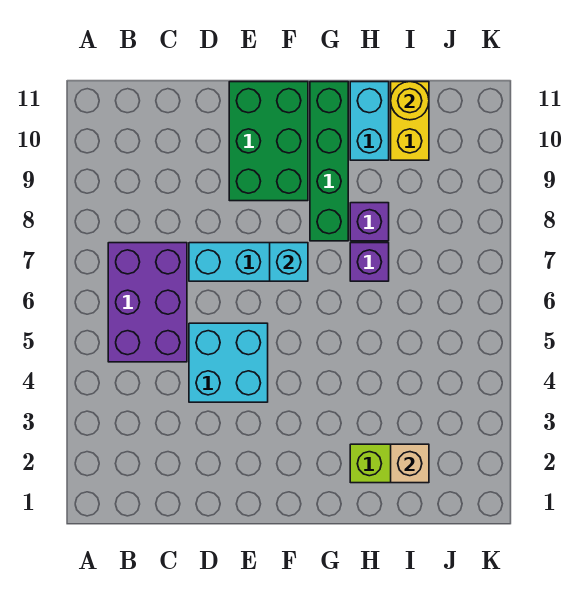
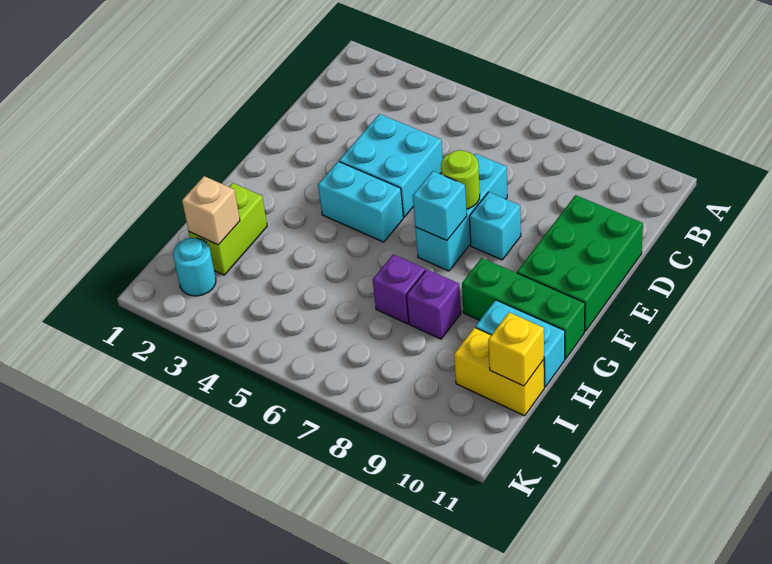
purple 2x3 brick [108,243,187,362] -> none
none -> lime 1x1 round brick [441,150,480,209]
none -> cyan 1x1 brick [469,192,521,260]
green 2x3 brick [229,82,308,201] -> green 2x3 brick turned to [517,195,643,331]
none -> cyan 1x2 brick [318,161,403,242]
green 1x4 brick [310,82,348,241] -> green 1x3 brick [462,258,585,359]
yellow 1x1 round brick [391,82,429,120] -> yellow 1x1 brick [488,312,544,386]
none -> cyan 1x1 round brick [173,238,216,296]

